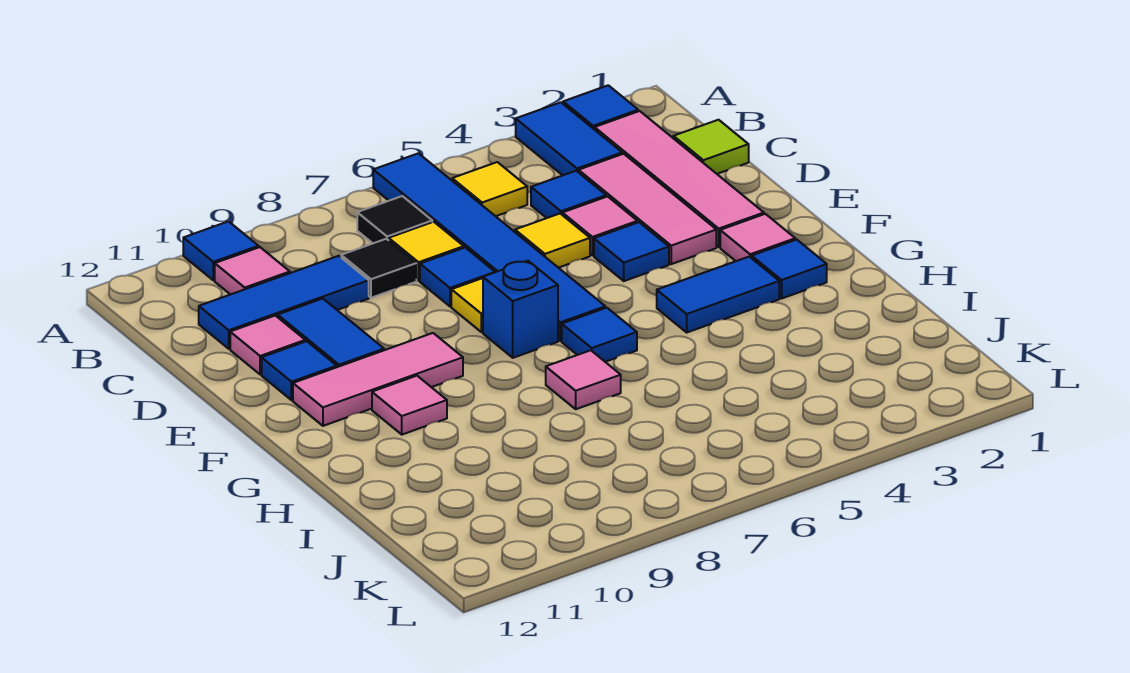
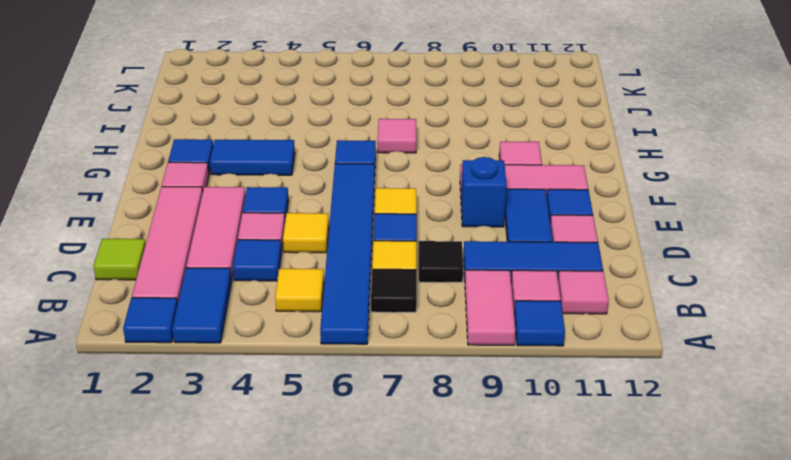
none -> pink 1x2 tile [465,270,516,345]
none -> pink 1x1 tile [558,271,609,314]
blue 1x1 brick [483,261,558,358] -> blue 1x1 brick moved to [461,157,507,227]

